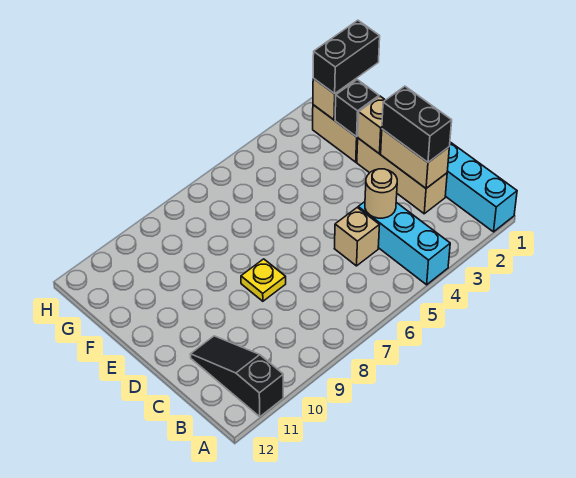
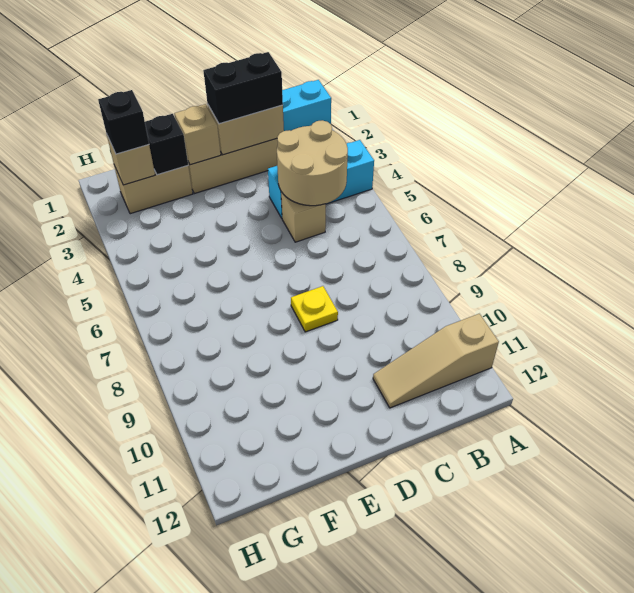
black 1x3 slope [190,336,283,417] -> tan 1x3 slope [373,314,499,408]
tan 1x1 round brick [365,169,397,218] -> tan 2x2 round brick [277,120,348,206]
black 1x2 brick [313,20,380,94] -> black 1x1 brick [98,90,149,154]

